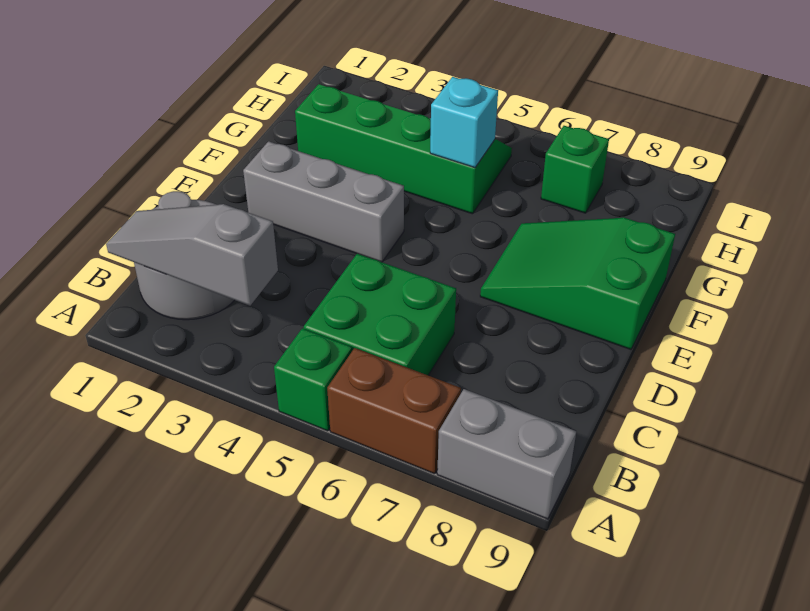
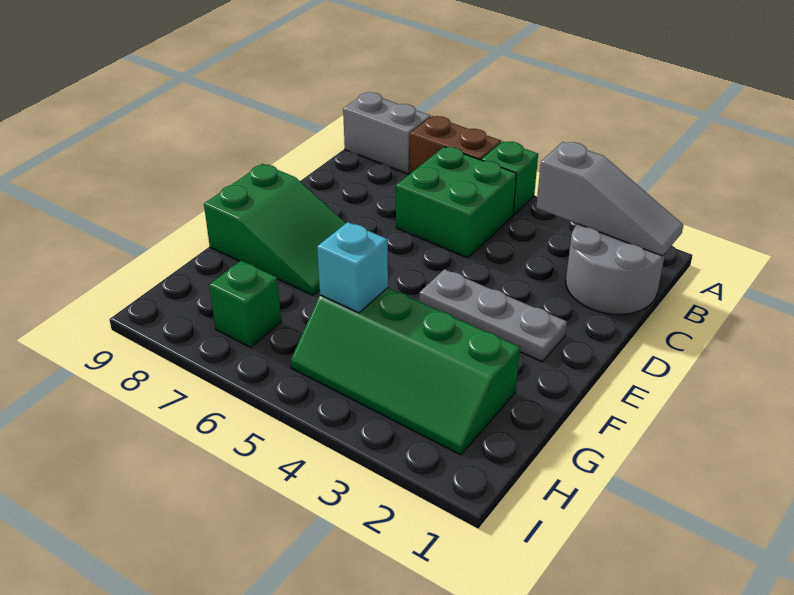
grey 1x3 brick [243,141,404,262] -> grey 1x3 plate [419,269,567,362]

